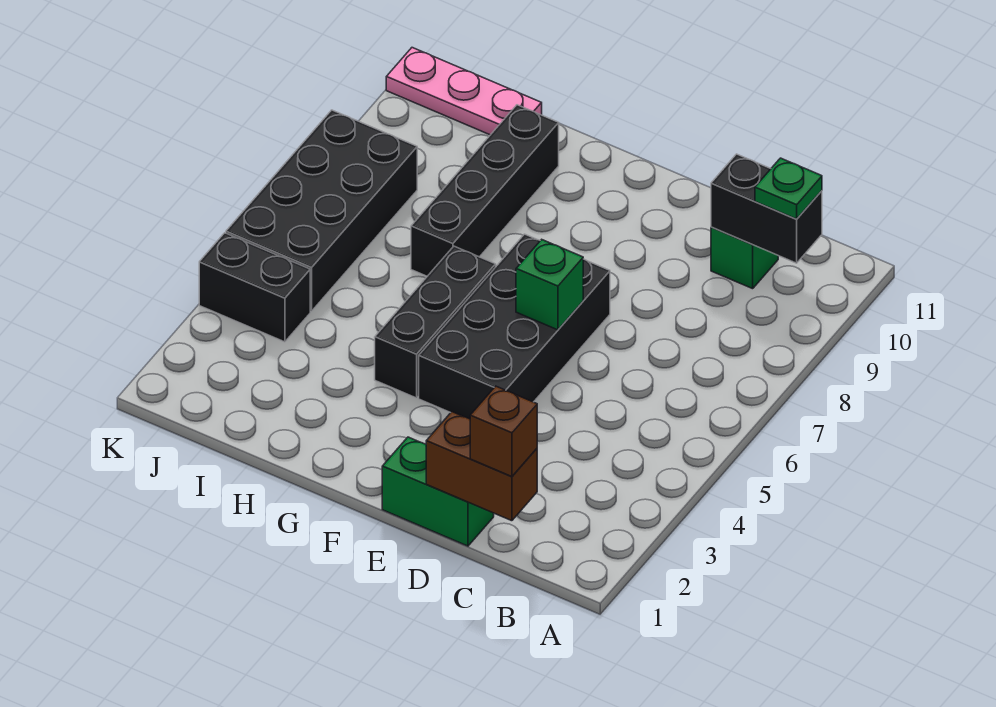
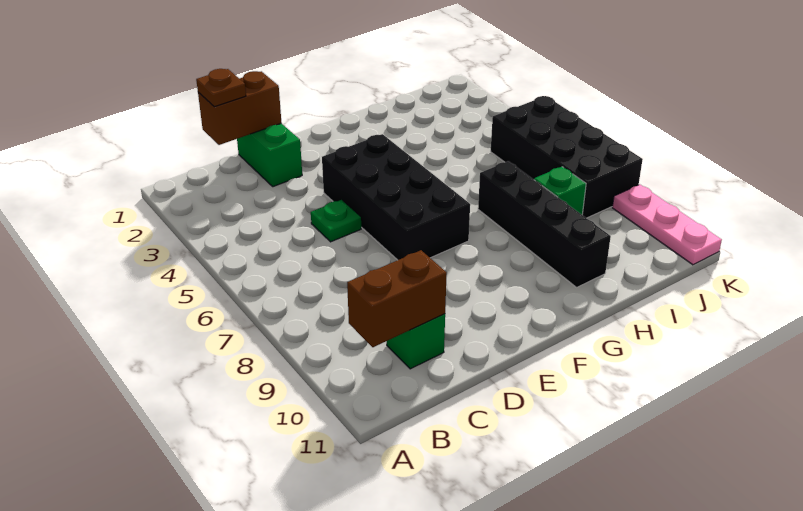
black 1x2 brick [711,154,822,263] -> brown 1x2 brick [347,250,447,347]
green 1x1 plate [755,158,822,219] -> green 1x1 plate moved to [311,200,361,242]
brown 1x1 brick [470,386,537,477] -> brown 1x1 plate [196,69,246,107]
green 1x2 brick [382,437,494,546] -> green 1x2 brick turned to [237,123,302,187]
green 1x1 brick [516,240,583,330] -> green 1x1 brick moved to [534,167,586,215]
black 1x3 brick [375,246,496,398] -> none
pink 1x3 plate [386,48,542,135] -> pink 1x3 plate turned to [612,185,722,265]
black 1x2 brick [199,233,310,342] -> none

